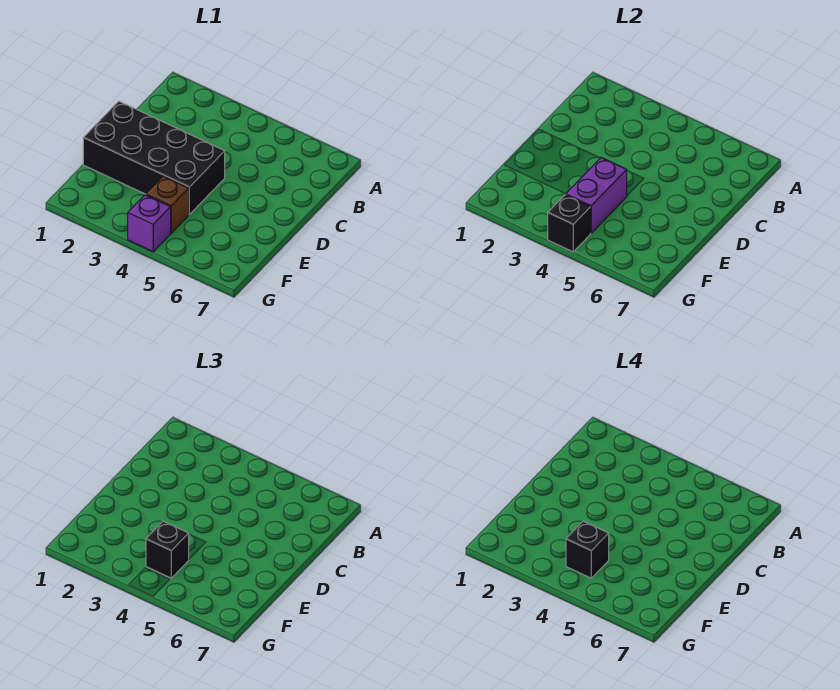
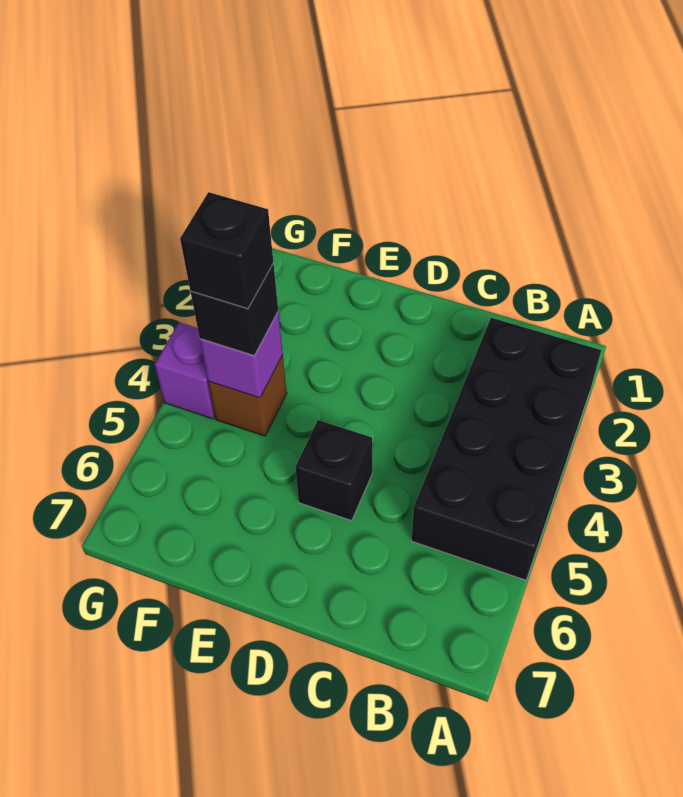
black 2x4 brick [83,101,225,214] -> black 2x4 brick moved to [412,318,601,580]
purple 1x2 brick [566,158,627,233] -> purple 1x1 brick [200,312,283,398]
black 1x1 brick [548,195,591,252] -> black 1x1 brick moved to [295,420,372,521]

